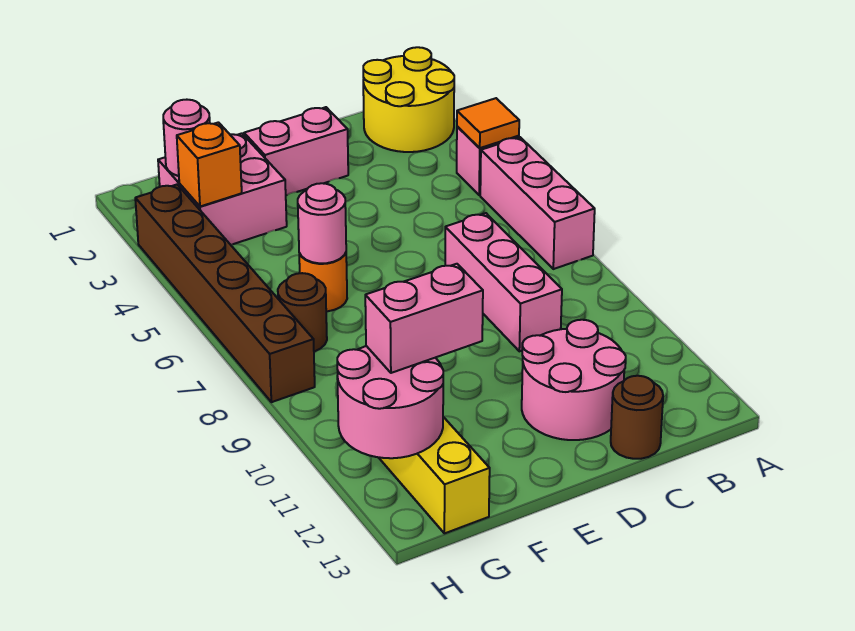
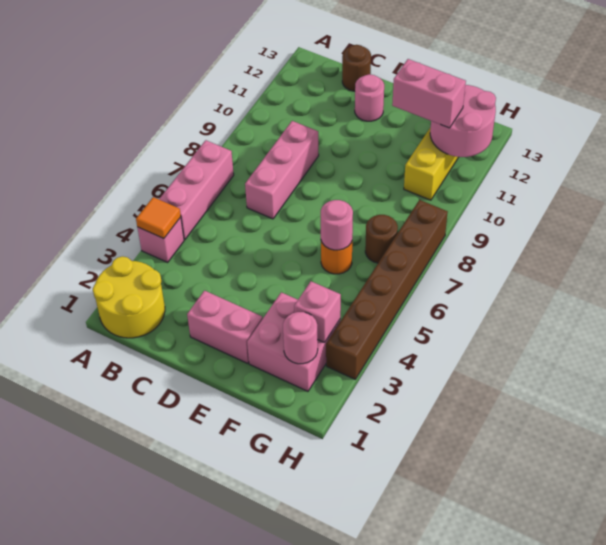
pink 2x2 round brick [522,320,626,440] -> pink 1x1 round brick [355,74,384,121]
orange 1x1 brick [177,122,242,207] -> pink 1x1 brick [294,281,341,343]

